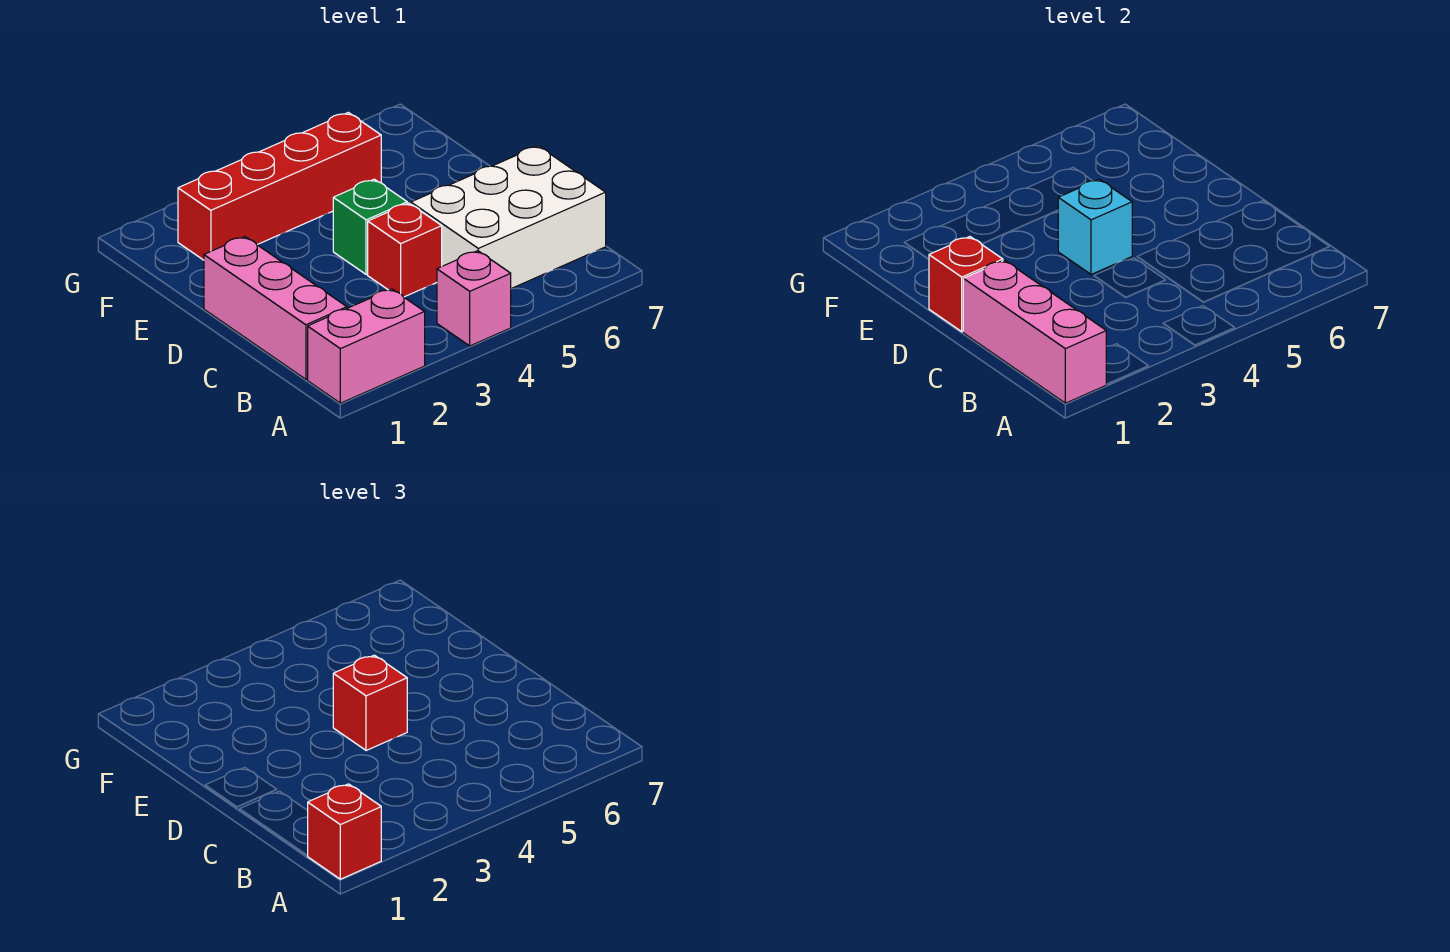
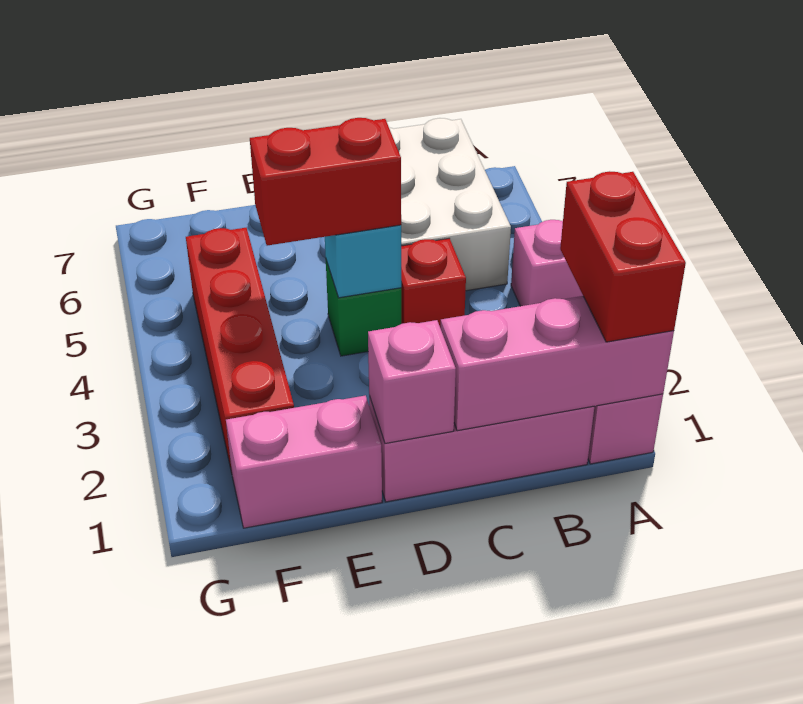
red 1x1 brick [308,784,381,879] -> red 1x2 brick [560,171,686,342]
red 1x1 brick [929,237,1003,332] -> pink 1x1 brick [368,320,456,443]
red 1x1 brick [333,655,407,751] -> red 1x2 brick [250,118,401,246]
none -> pink 1x2 brick [226,395,382,528]

